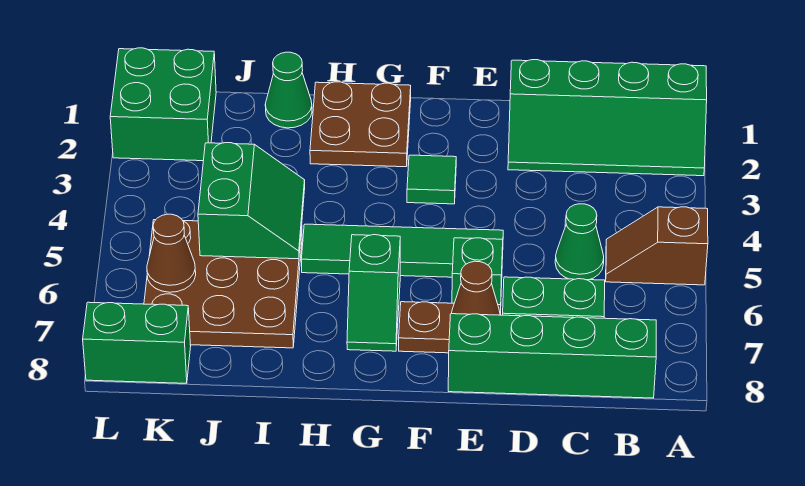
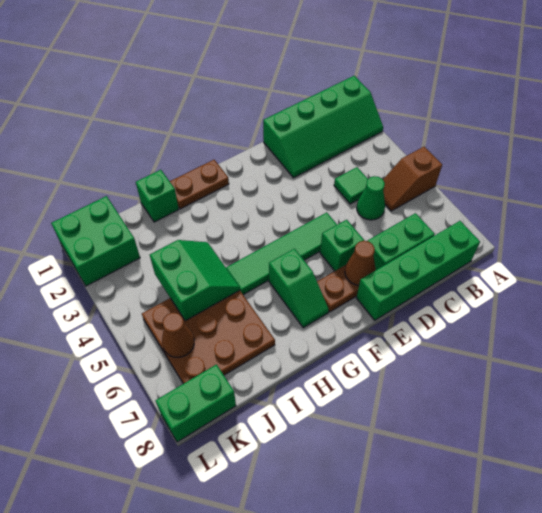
green 1x1 tile [407,155,456,204] -> green 1x1 tile moved to [334,167,368,204]
brown 2x2 plate [310,82,411,167] -> brown 1x2 plate [170,160,229,209]
green 1x1 cone [265,52,312,128] -> green 1x1 brick [136,170,179,222]

